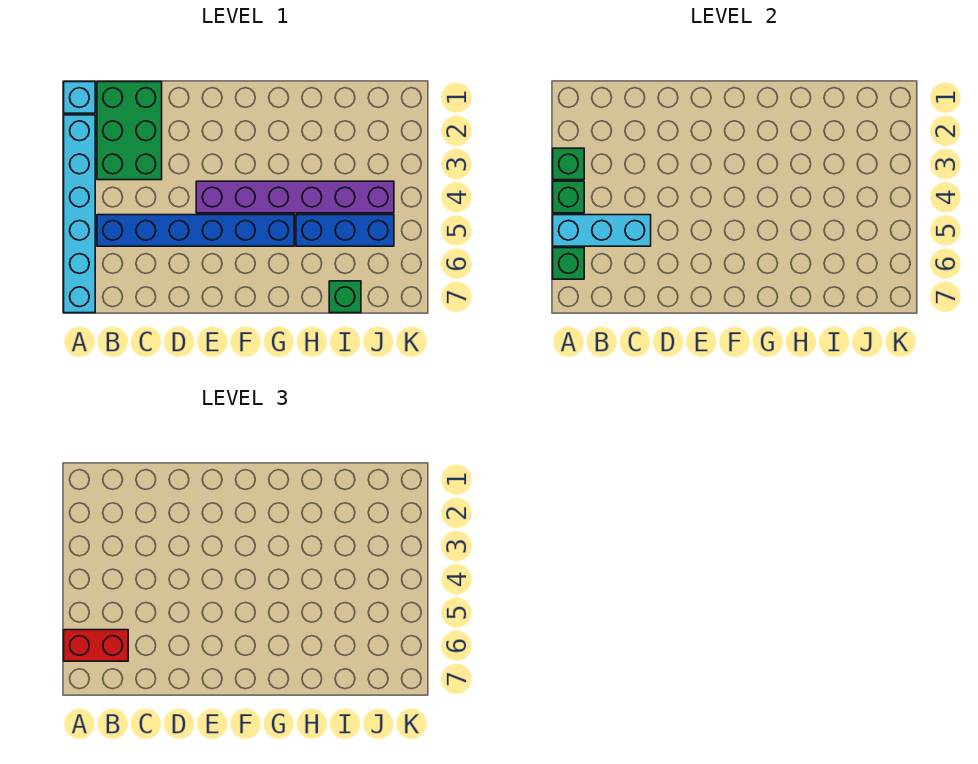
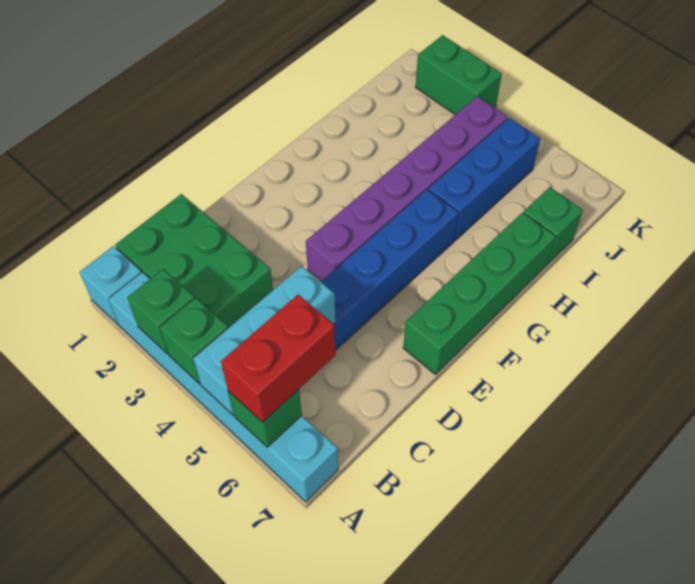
none -> green 1x4 brick [403,212,556,374]
none -> green 1x2 brick [416,35,502,115]

